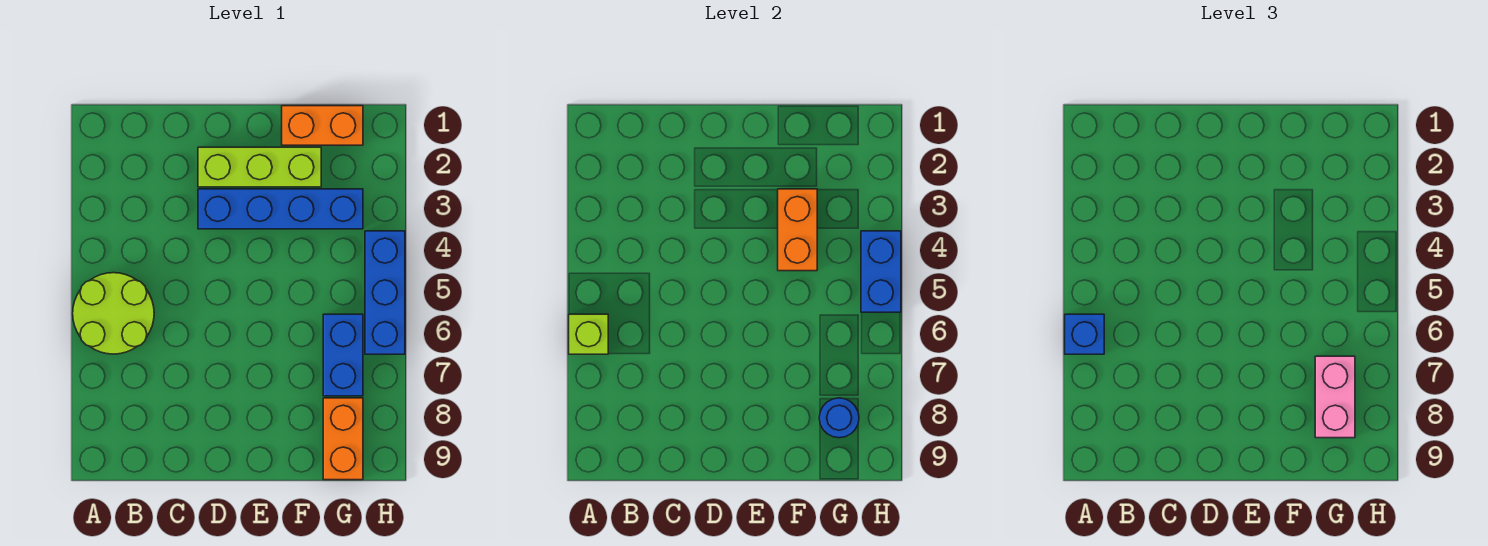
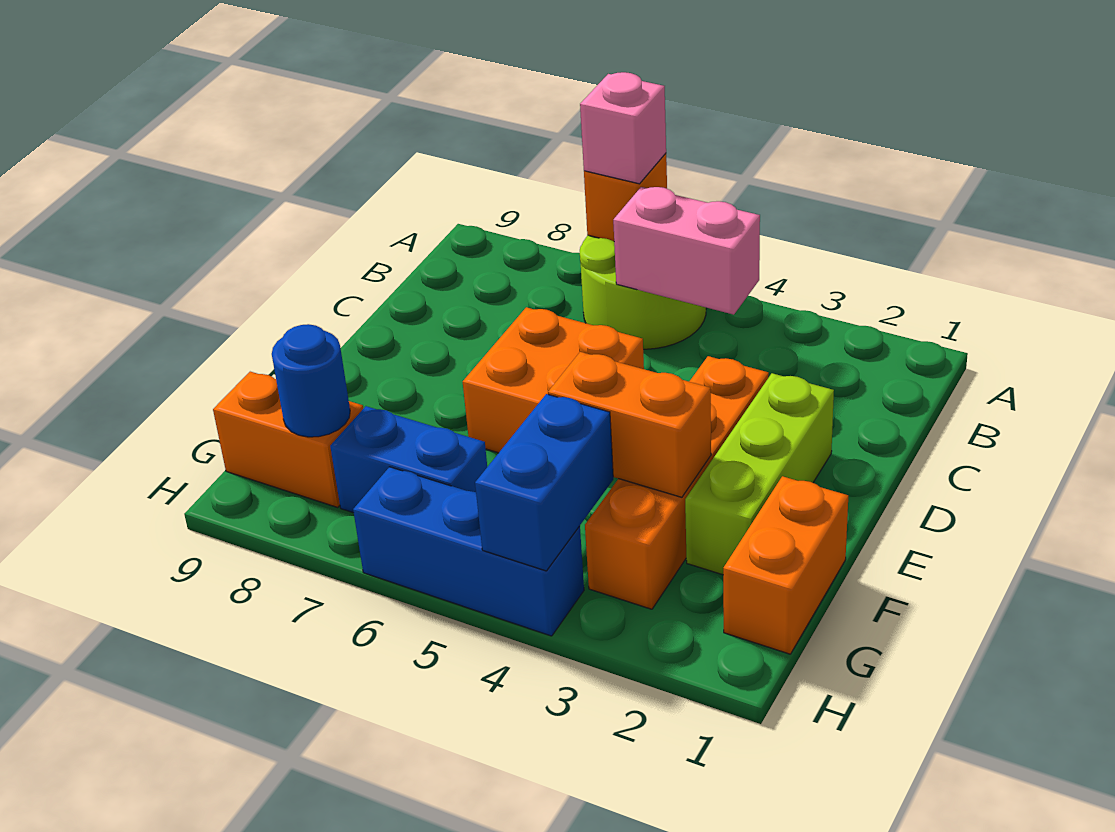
lime 1x1 brick [569,314,608,354] -> orange 1x1 brick [584,153,667,241]
blue 1x1 brick [1065,314,1104,354] -> pink 1x1 brick [580,72,666,184]
blue 1x4 brick [198,189,363,229] -> orange 1x4 brick [585,356,769,609]
none -> orange 2x2 brick [463,307,644,453]
pink 1x2 brick [1315,356,1355,438] -> pink 1x2 brick moved to [613,187,760,315]
blue 1x2 brick [861,231,901,312] -> blue 1x2 brick turned to [475,394,613,571]

